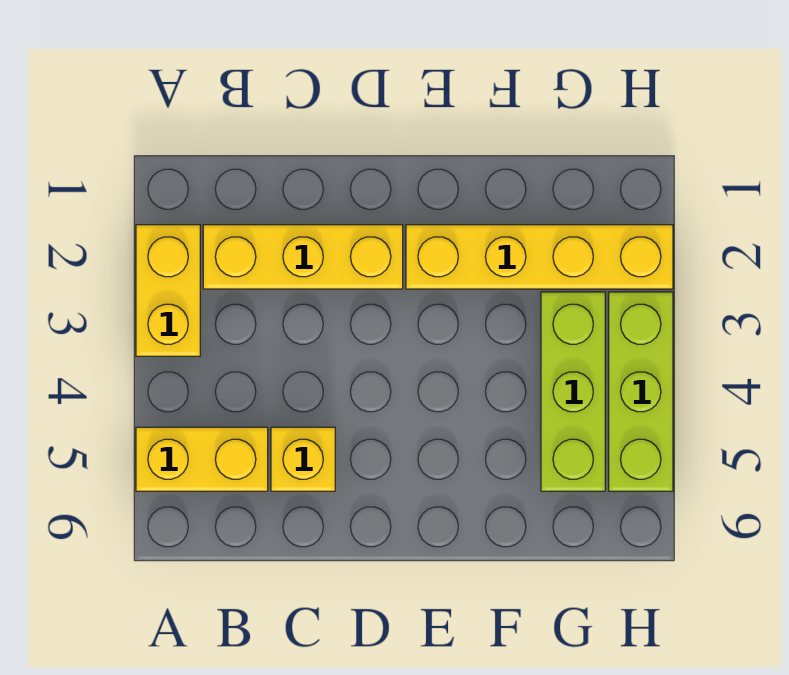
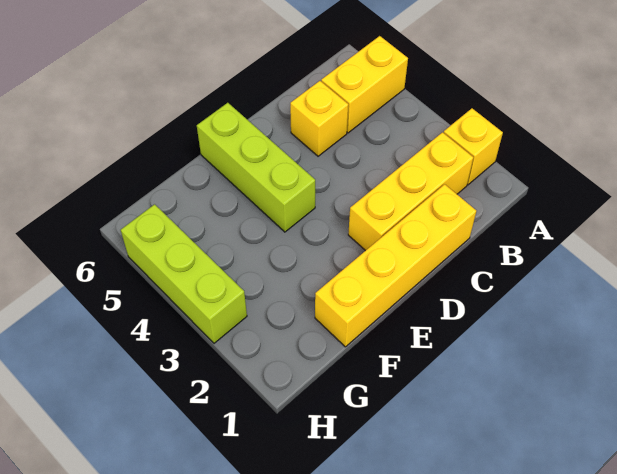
yellow 1x2 brick [136,225,200,356] -> yellow 1x1 brick [444,108,503,185]
yellow 1x4 brick [406,225,673,289] -> yellow 1x4 brick moved to [315,184,476,347]
lime 1x3 brick [541,292,605,491] -> lime 1x3 brick moved to [197,103,315,232]

